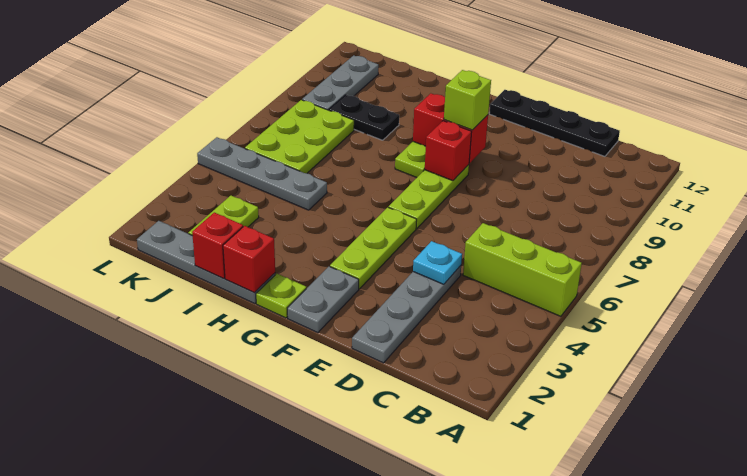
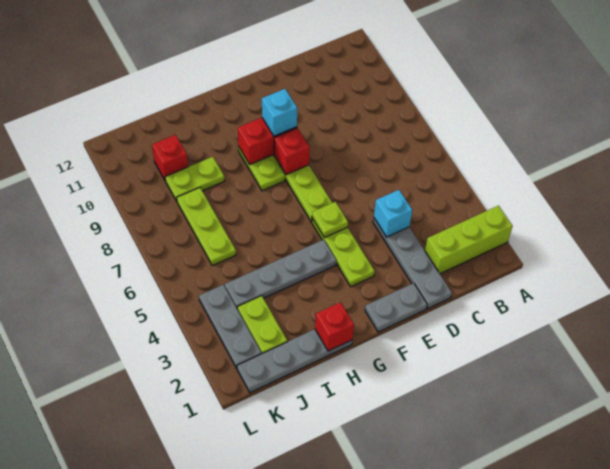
lime 1x3 brick [463,223,582,316] -> lime 1x3 brick moved to [425,206,513,274]
black 1x4 plate [489,90,620,156] -> none
cyan 1x1 plate [413,241,462,284] -> cyan 1x1 brick [374,190,412,237]
grey 1x2 plate [287,266,359,333] -> grey 1x2 plate turned to [365,283,427,332]
lime 1x1 brick [444,70,491,130] -> cyan 1x1 brick [262,89,297,136]
lime 1x1 plate [256,274,306,318] -> lime 1x1 plate moved to [312,202,348,238]
red 1x1 brick [192,212,243,278] -> red 1x1 brick moved to [152,135,188,181]
grey 1x4 plate [197,137,327,210] -> grey 1x4 plate moved to [225,240,336,308]
black 1x2 plate [329,95,399,140] -> lime 1x2 plate [165,157,224,201]
lime 2x3 plate [245,100,354,173] -> lime 1x3 plate [177,188,236,266]
grey 1x3 plate [302,55,379,110] -> grey 1x3 plate moved to [199,285,261,368]

